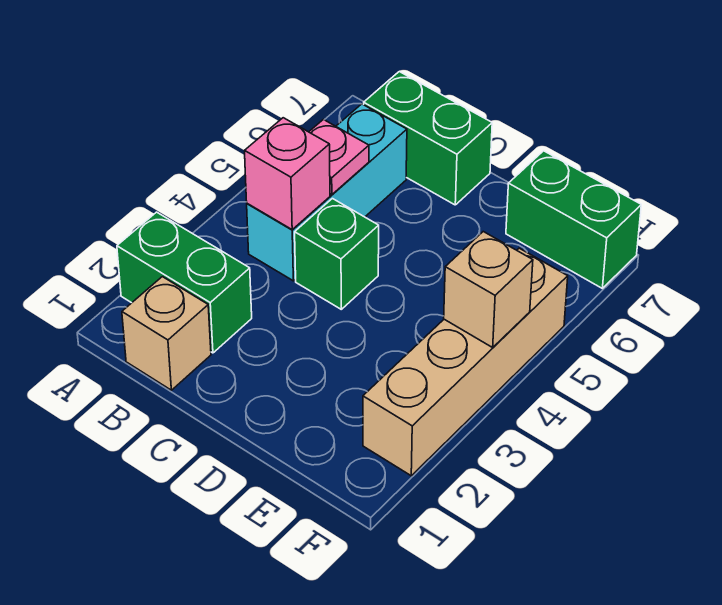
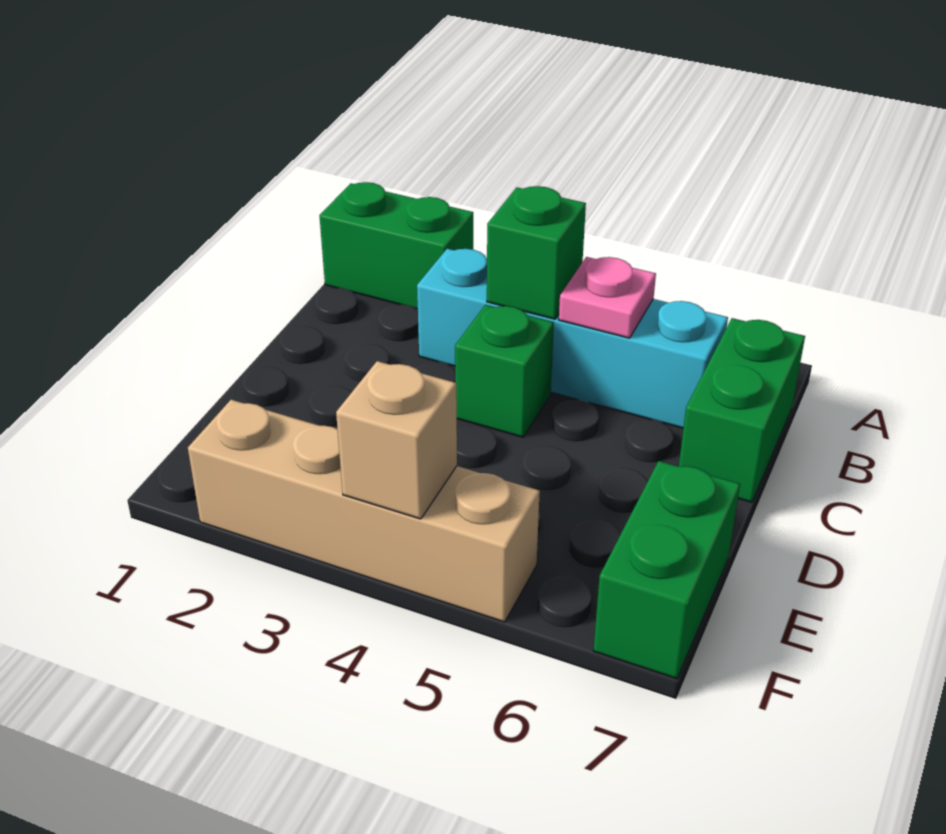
green 1x2 brick [117,212,252,353] -> green 1x2 brick turned to [319,182,473,309]
tan 1x1 brick [122,277,211,390] -> none
cyan 1x3 brick [247,104,407,281] -> cyan 1x4 brick [417,249,728,428]
pink 1x1 brick [245,118,330,229] -> green 1x1 brick [487,186,586,319]

